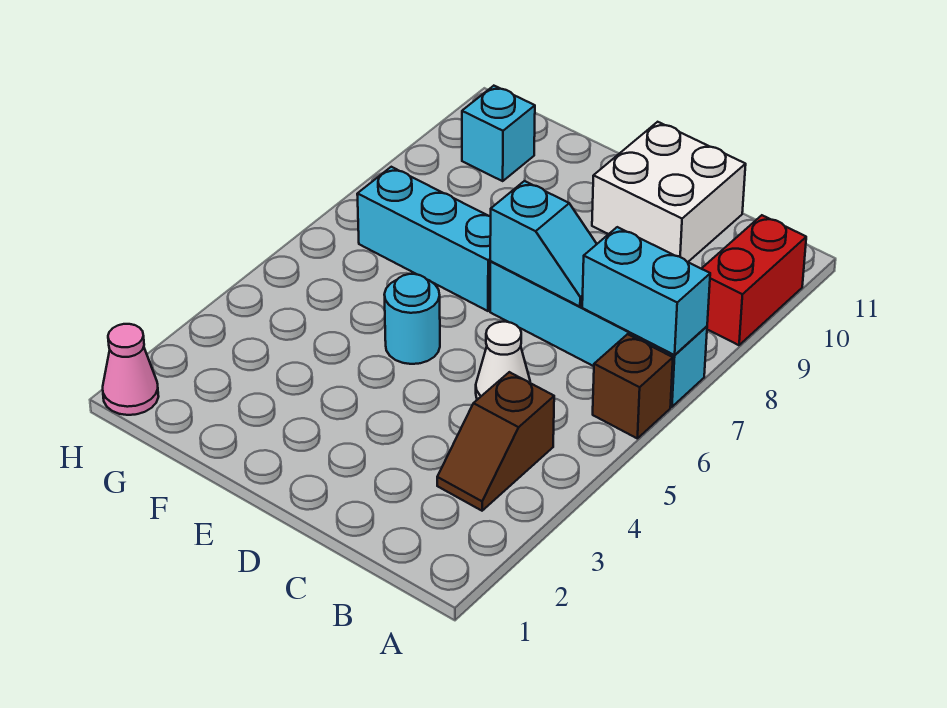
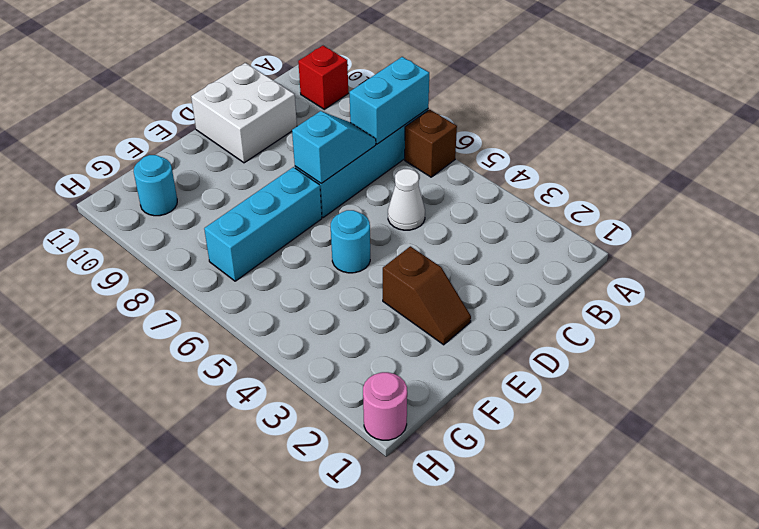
red 1x2 brick [702,215,806,345] -> red 1x1 brick [298,46,348,109]
brown 1x2 slope [437,372,554,511] -> brown 1x2 slope moved to [383,246,471,345]
cyan 1x1 brick [462,86,535,181] -> cyan 1x1 round brick [134,155,177,216]
pink 1x1 cone [103,324,159,415] -> pink 1x1 round brick [363,372,407,440]

